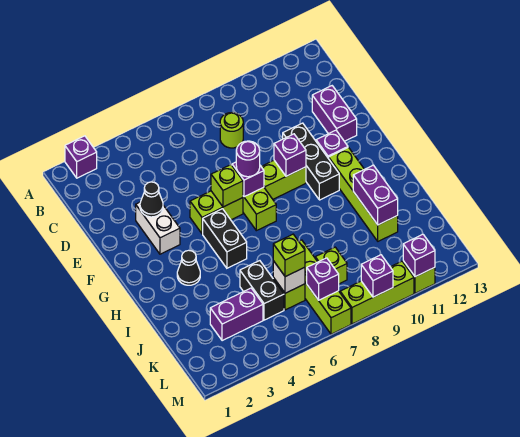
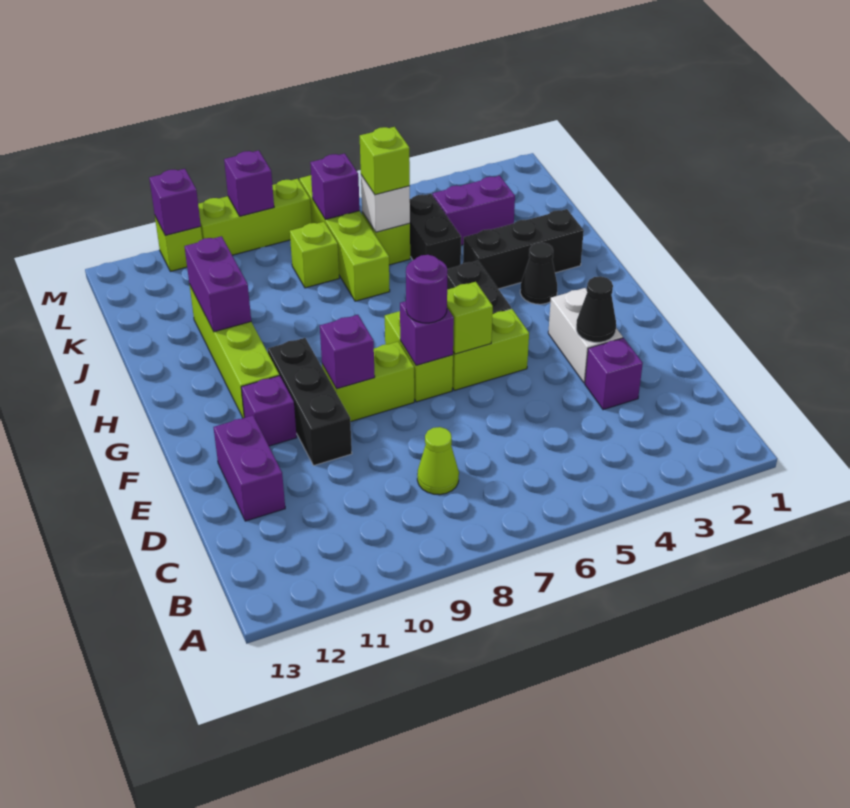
purple 1x1 brick [65,136,97,178] -> purple 1x1 brick moved to [585,338,643,410]
lime 1x1 round brick [220,112,243,148] -> lime 1x1 cone [417,427,459,495]
none -> black 1x3 brick [463,209,584,289]

